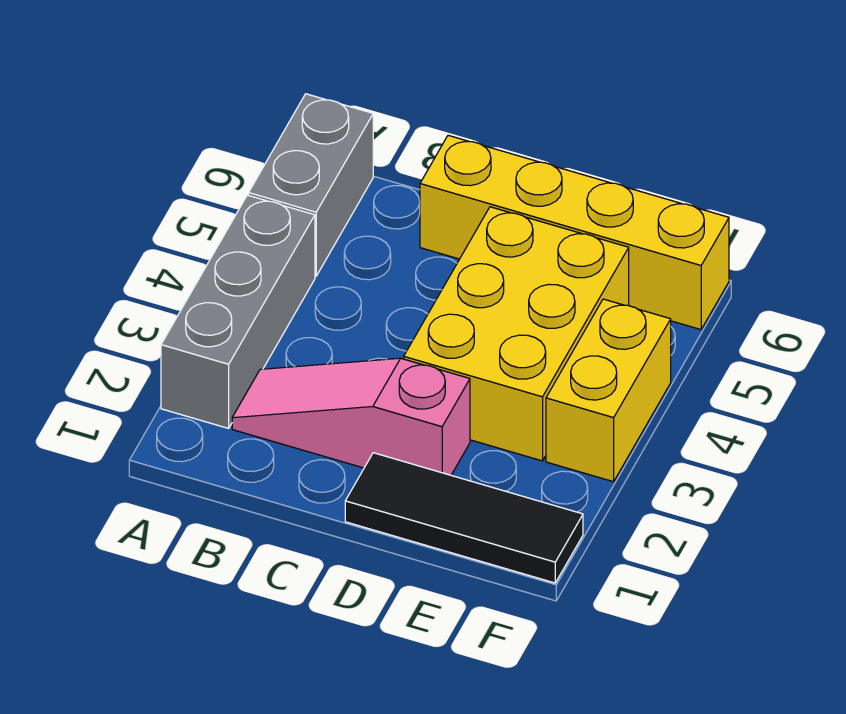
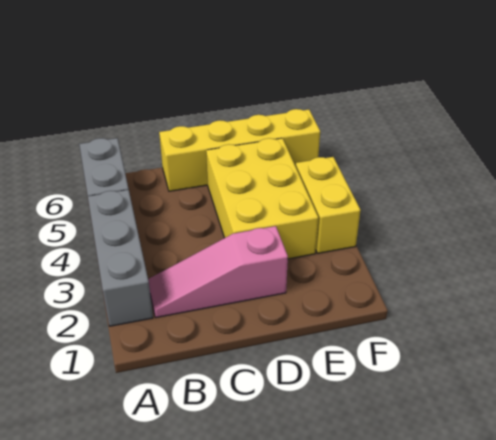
black 1x3 tile [345,453,583,583] -> none

